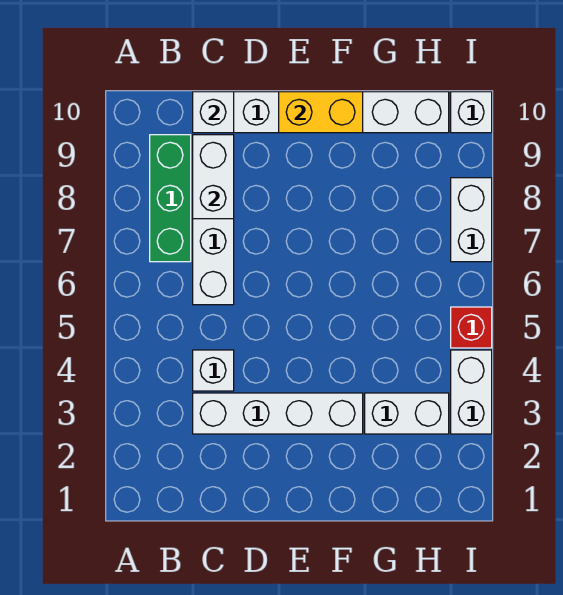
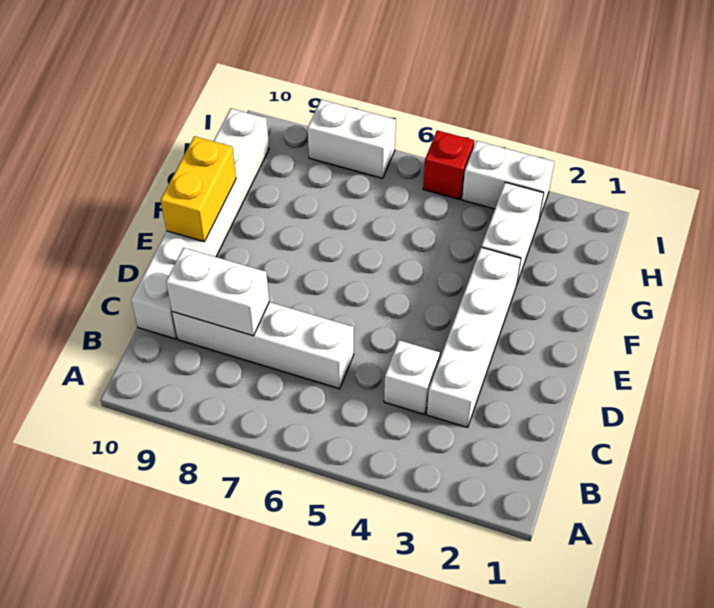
green 1x3 brick [150,135,191,262] -> none
white 1x1 brick [193,92,234,133] -> none
white 1x1 brick [451,92,492,133] -> none

